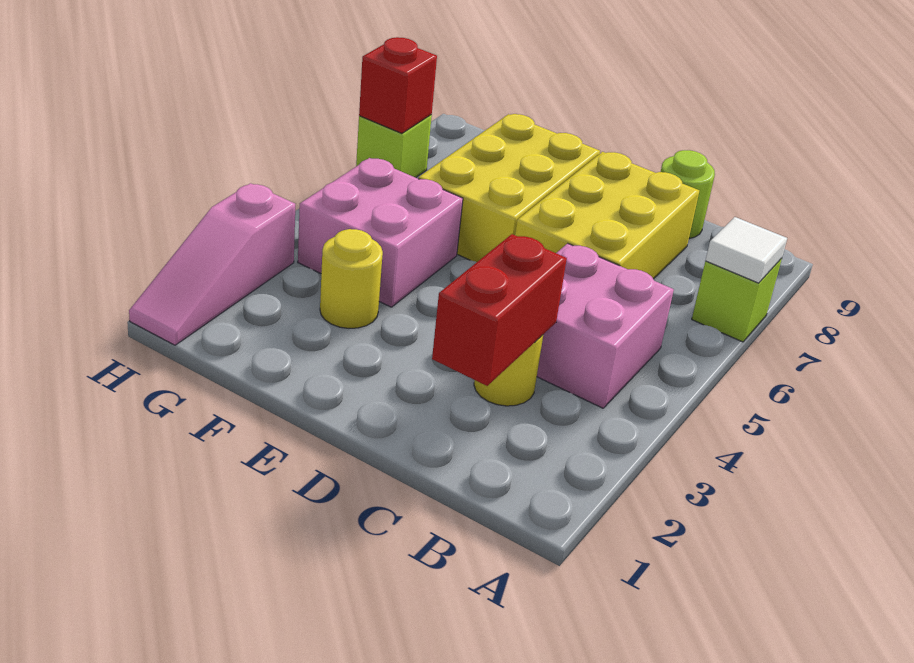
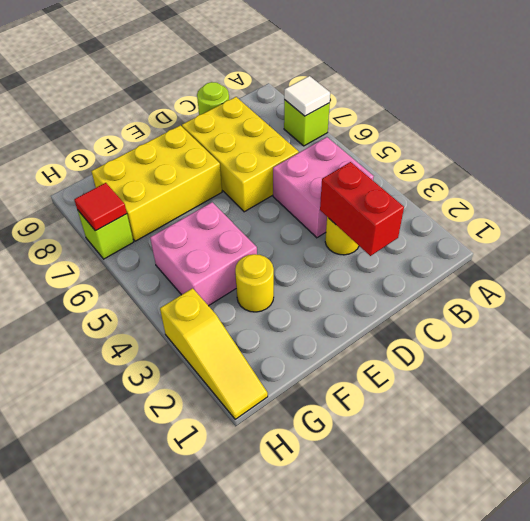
yellow 2x3 brick [418,114,600,262] -> yellow 2x3 brick turned to [91,125,222,241]
pink 1x3 slope [129,183,295,345] -> yellow 1x3 slope [160,288,268,419]
red 1x1 brick [359,37,437,133] -> red 1x1 tile [74,183,127,231]

